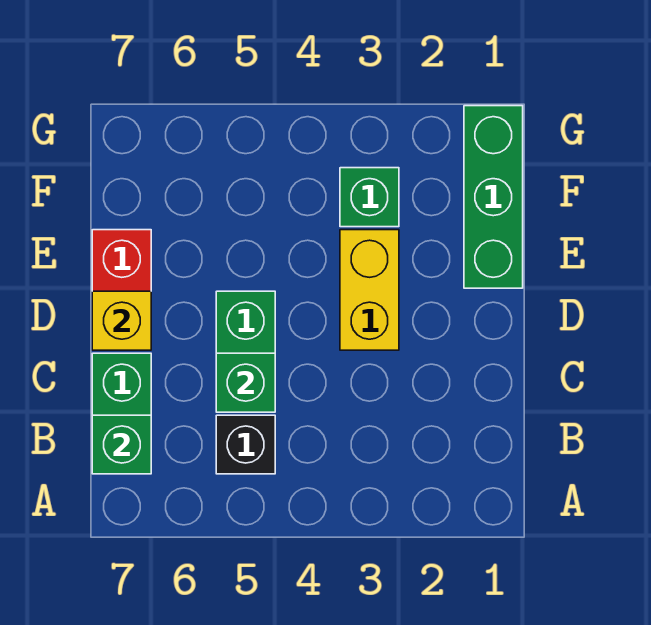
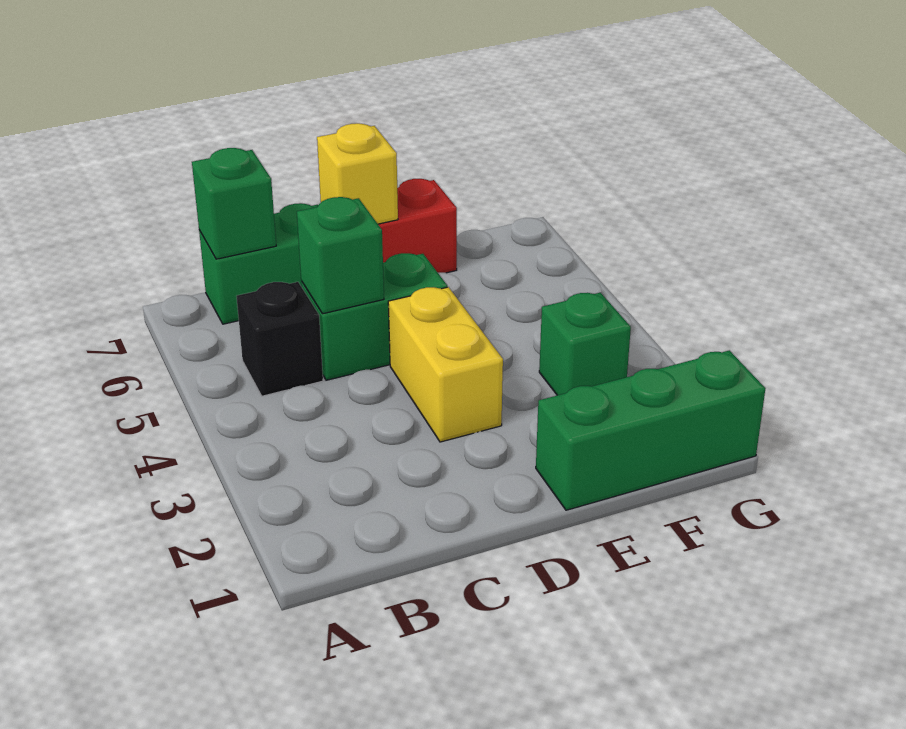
yellow 1x2 brick [340,230,399,350] -> yellow 1x2 brick turned to [388,287,503,442]

